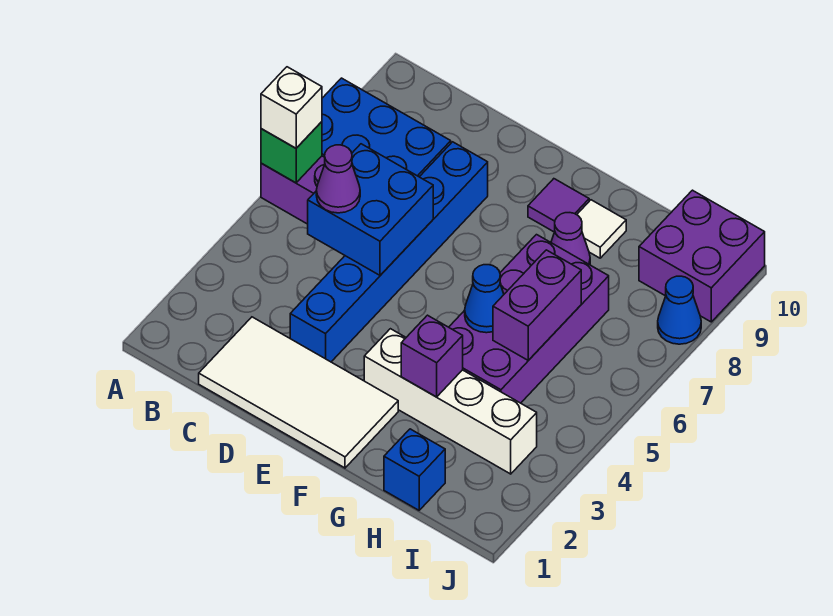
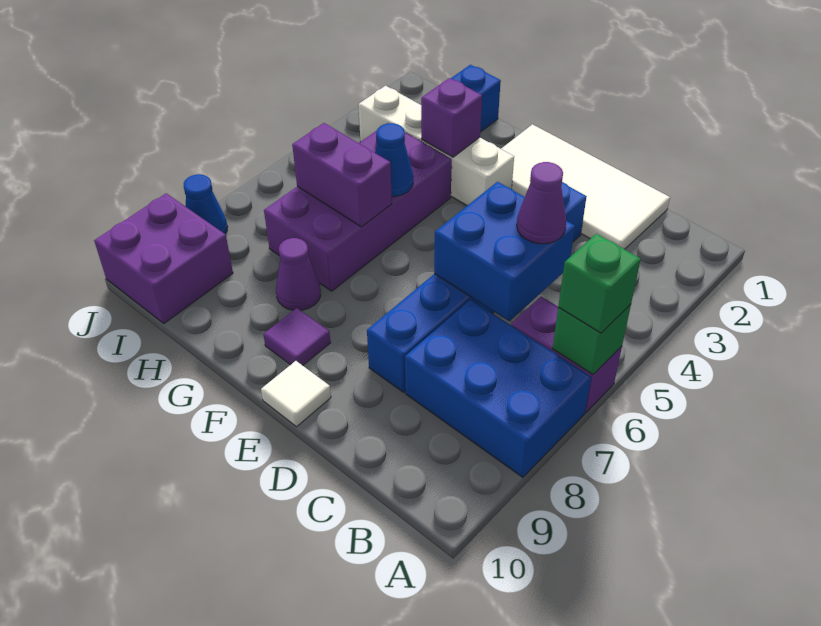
white 1x1 brick [261,67,322,148] -> green 1x1 brick [558,234,641,333]
white 1x1 tile [577,200,626,258] -> white 1x1 tile moved to [261,361,331,427]
purple 1x2 brick [493,250,581,360] -> purple 1x2 brick turned to [292,123,392,227]

